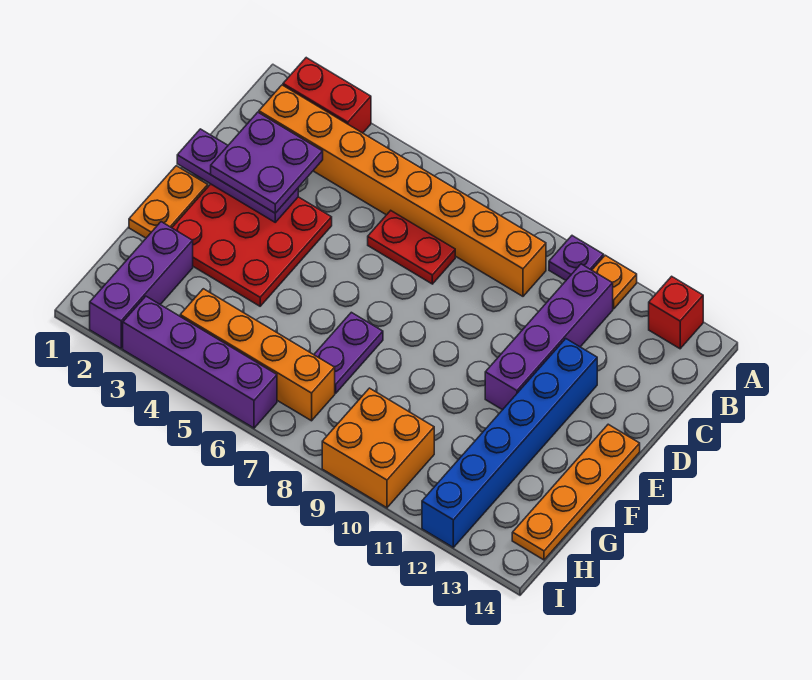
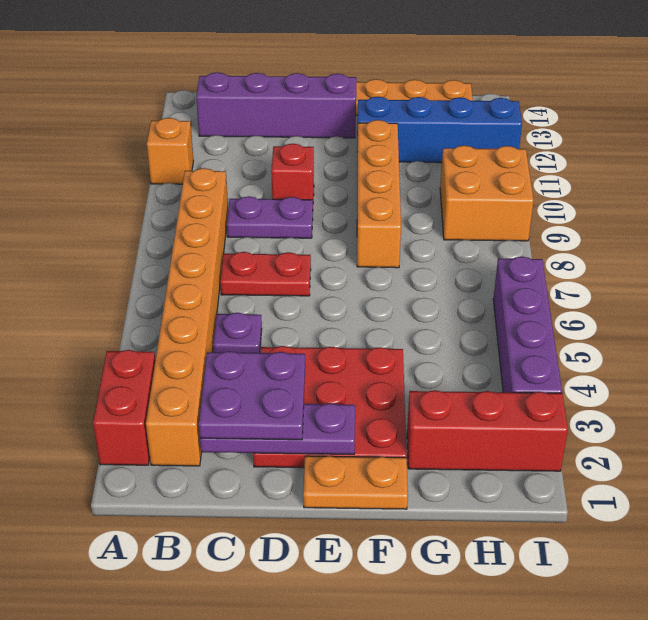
purple 1x1 plate [549,236,604,280] -> purple 1x1 plate moved to [213,313,262,353]
orange 1x1 plate [592,255,637,309] -> orange 1x1 brick [147,118,193,184]
red 1x1 brick [649,276,703,349] -> red 1x1 brick moved to [271,144,314,200]
purple 1x4 brick [485,264,613,410] -> purple 1x4 brick moved to [196,72,356,138]
red 1x2 plate [368,211,455,284] -> red 1x2 plate turned to [220,252,311,296]
purple 1x3 plate [177,129,298,222] -> purple 1x3 plate turned to [200,403,355,454]
blue 1x6 brick [422,339,597,547] -> blue 1x4 brick [357,97,522,163]
purple 1x2 plate [314,312,383,393] -> purple 1x2 plate moved to [227,196,313,238]
purple 1x3 brick [90,222,193,348] -> red 1x3 brick [407,390,568,471]
orange 1x4 brick [180,289,335,421] -> orange 1x4 brick moved to [357,120,401,268]

